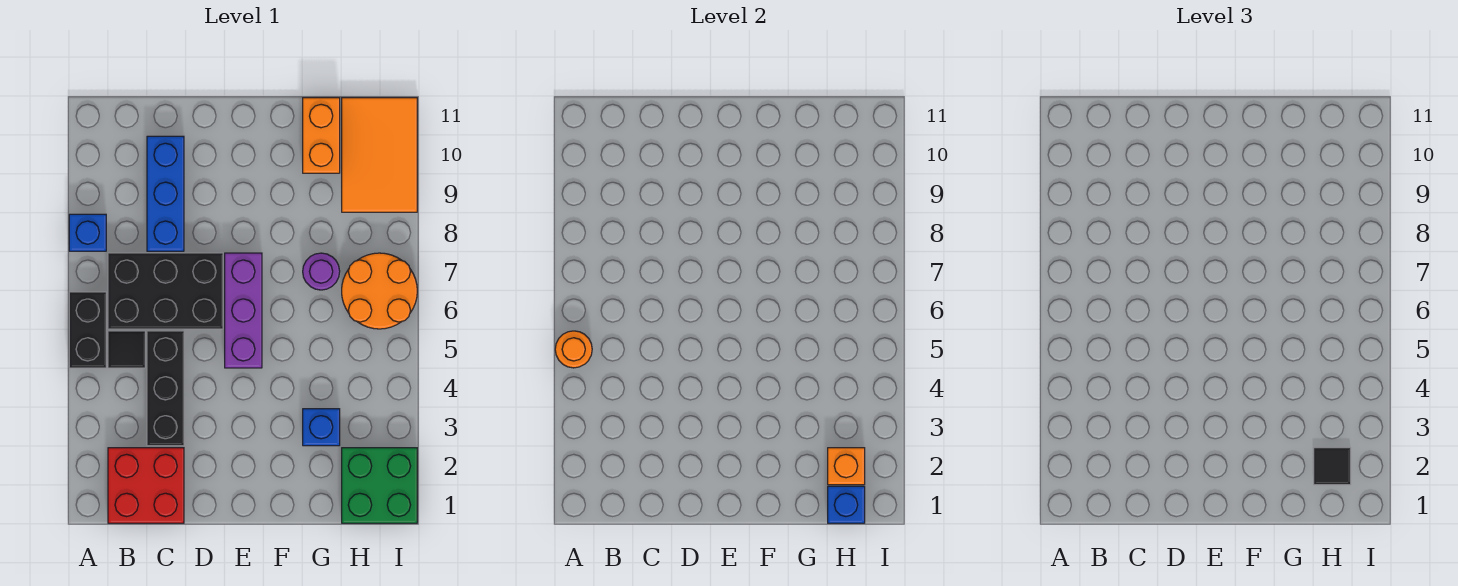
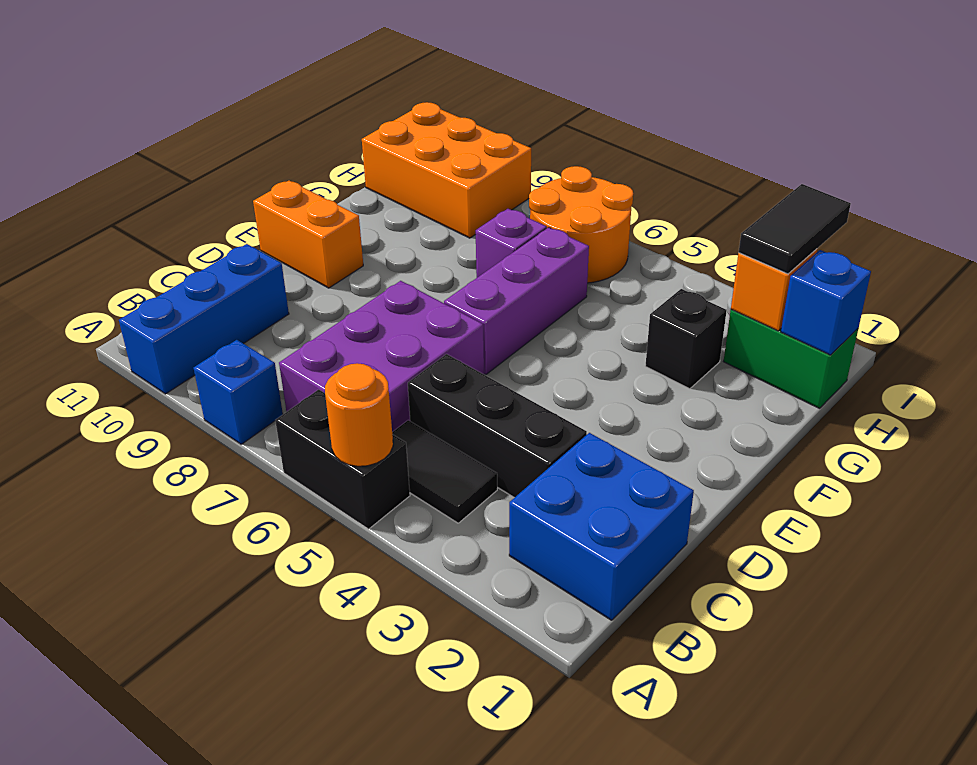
red 2x2 brick [108,448,184,523] -> blue 2x2 brick [509,433,694,620]
black 1x1 tile [108,331,145,368] -> black 1x2 tile [392,420,497,523]
black 2x3 brick [108,253,223,329] -> purple 2x3 brick [279,281,484,432]
blue 1x3 brick [147,136,184,251] -> blue 1x3 brick turned to [119,244,289,394]
purple 1x3 brick [225,253,262,368] -> purple 1x3 brick turned to [444,227,589,375]
blue 1x1 brick [303,409,340,446] -> black 1x1 brick [645,289,727,389]
purple 1x1 round brick [303,253,340,290] -> purple 1x1 brick [476,209,547,277]
orange 1x2 brick [303,98,340,173] -> orange 1x2 brick moved to [253,181,363,288]
green 2x2 brick [342,448,417,523] -> green 1x2 brick [724,309,858,408]
black 1x1 tile [1314,448,1351,485] -> black 1x2 tile [739,184,851,274]
orange 2x3 tile [342,98,417,212] -> orange 2x3 brick [362,102,531,238]

